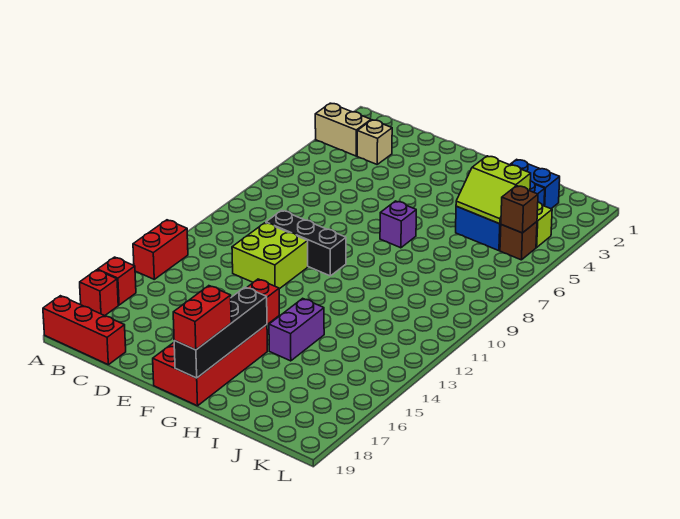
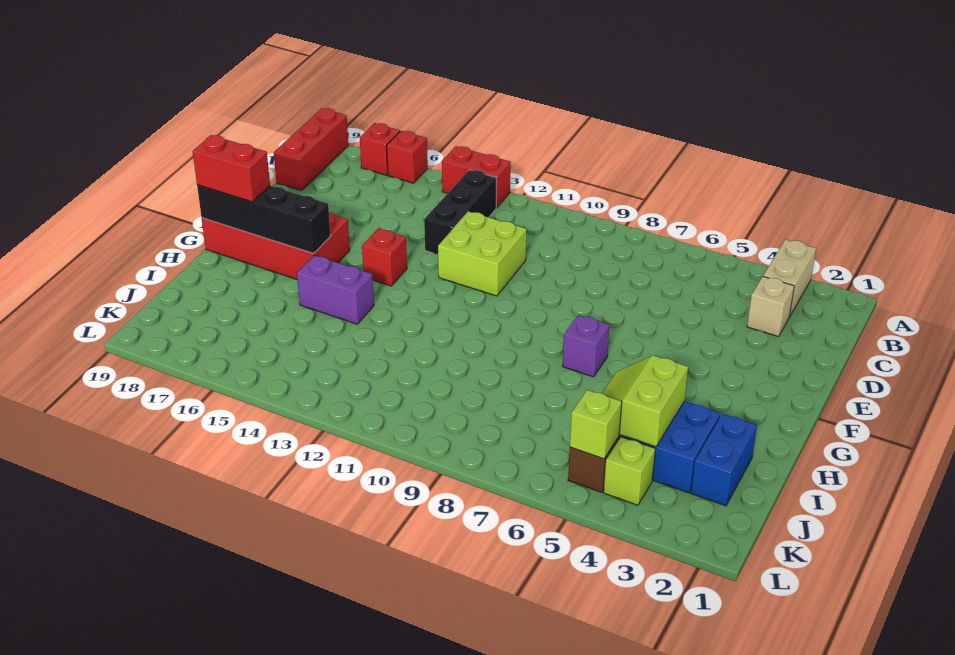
black 1x3 brick [266,210,346,276] -> black 1x3 brick moved to [424,170,496,255]
brown 1x1 brick [501,186,538,233] -> lime 1x1 brick [570,390,622,459]

